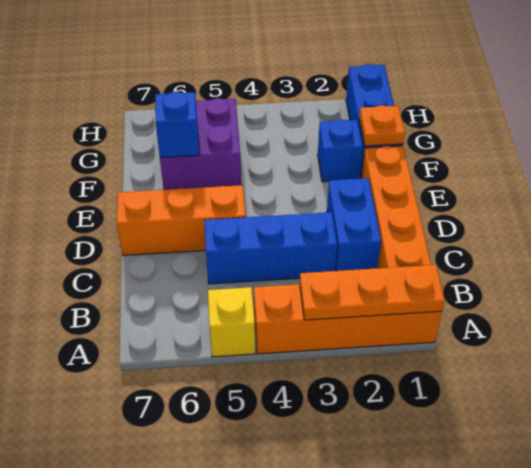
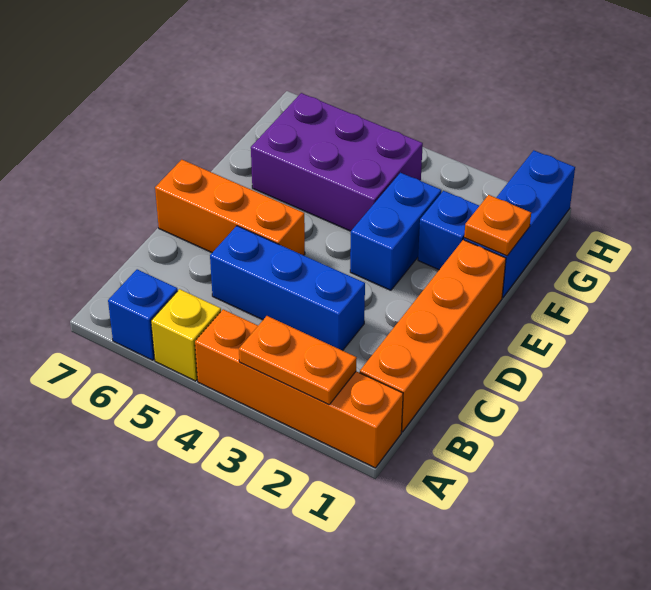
orange 1x3 plate [300,265,445,320] -> orange 1x2 plate [239,316,357,405]
blue 1x2 brick [327,178,381,271] -> blue 1x2 brick moved to [350,173,441,290]
purple 2x2 brick [160,98,241,190] -> purple 2x3 brick [251,93,423,231]
blue 1x1 brick [155,92,199,158] -> blue 1x1 brick moved to [108,269,178,360]

